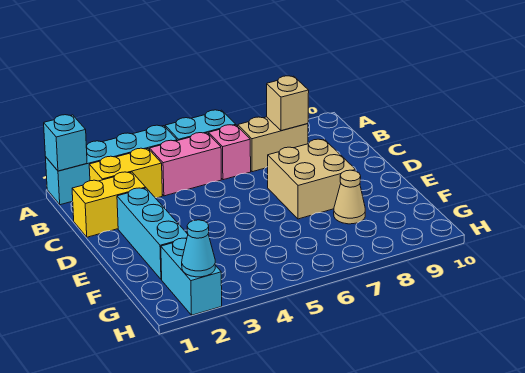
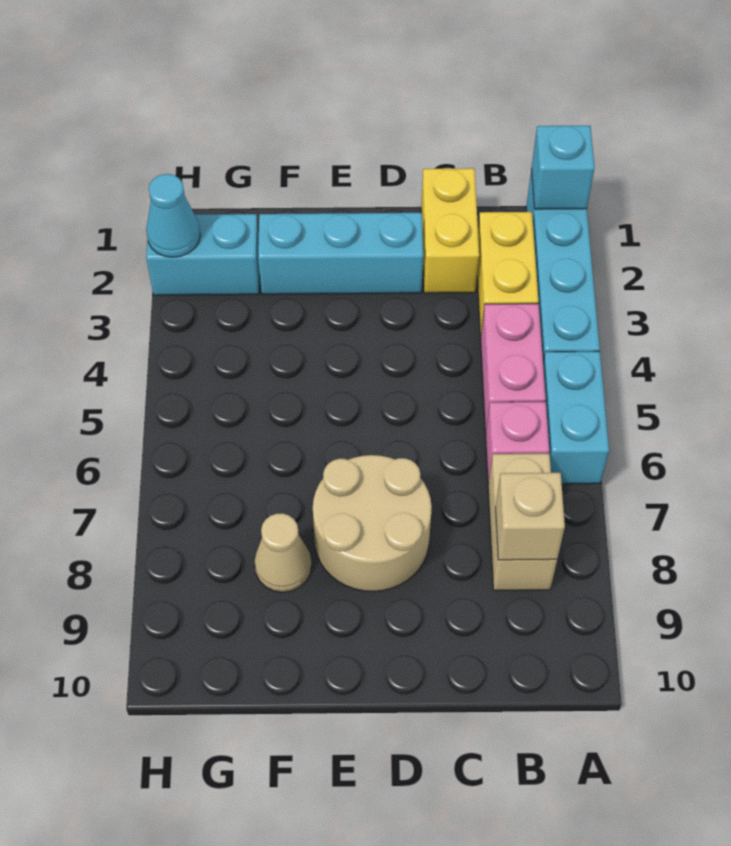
tan 2x2 brick [268,139,356,219] -> tan 2x2 round brick [313,455,432,591]

